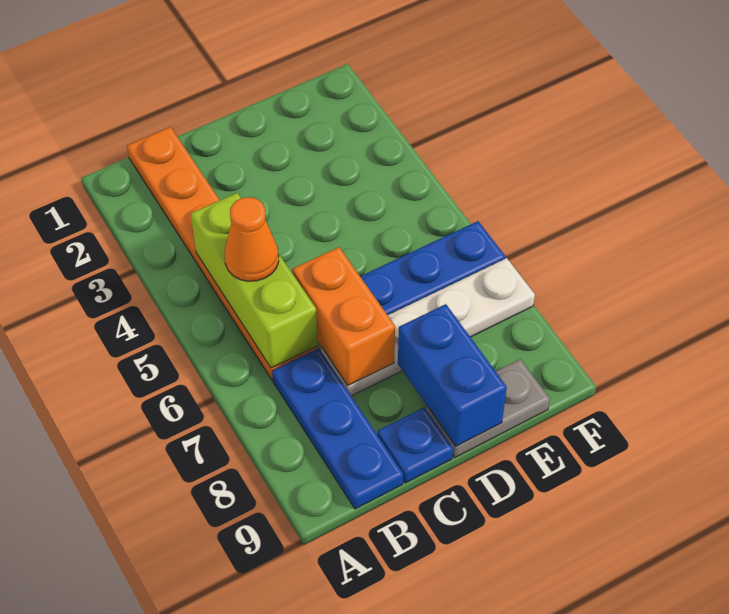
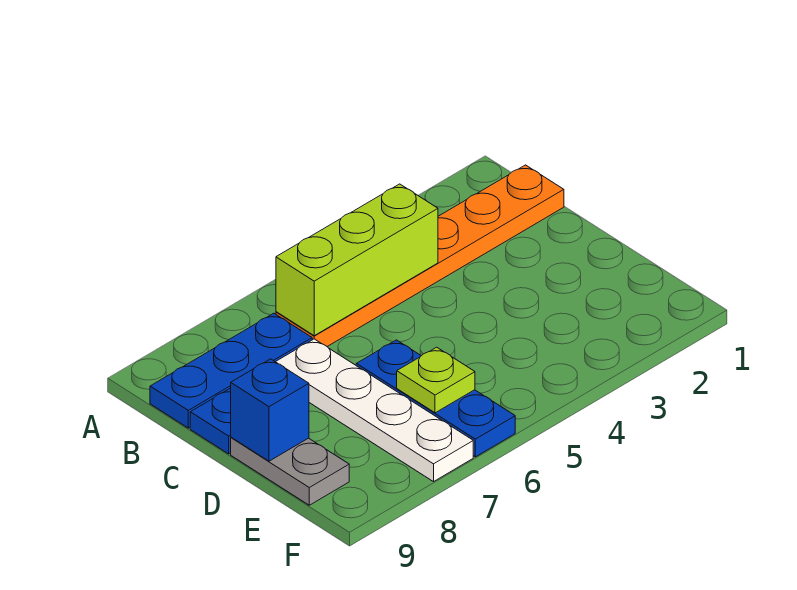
orange 1x1 cone [225,197,279,281] -> none
orange 1x2 brick [292,247,395,385] -> none
blue 1x2 brick [398,304,507,446] -> blue 1x1 brick [231,359,309,461]
none -> lime 1x1 plate [397,347,475,413]

